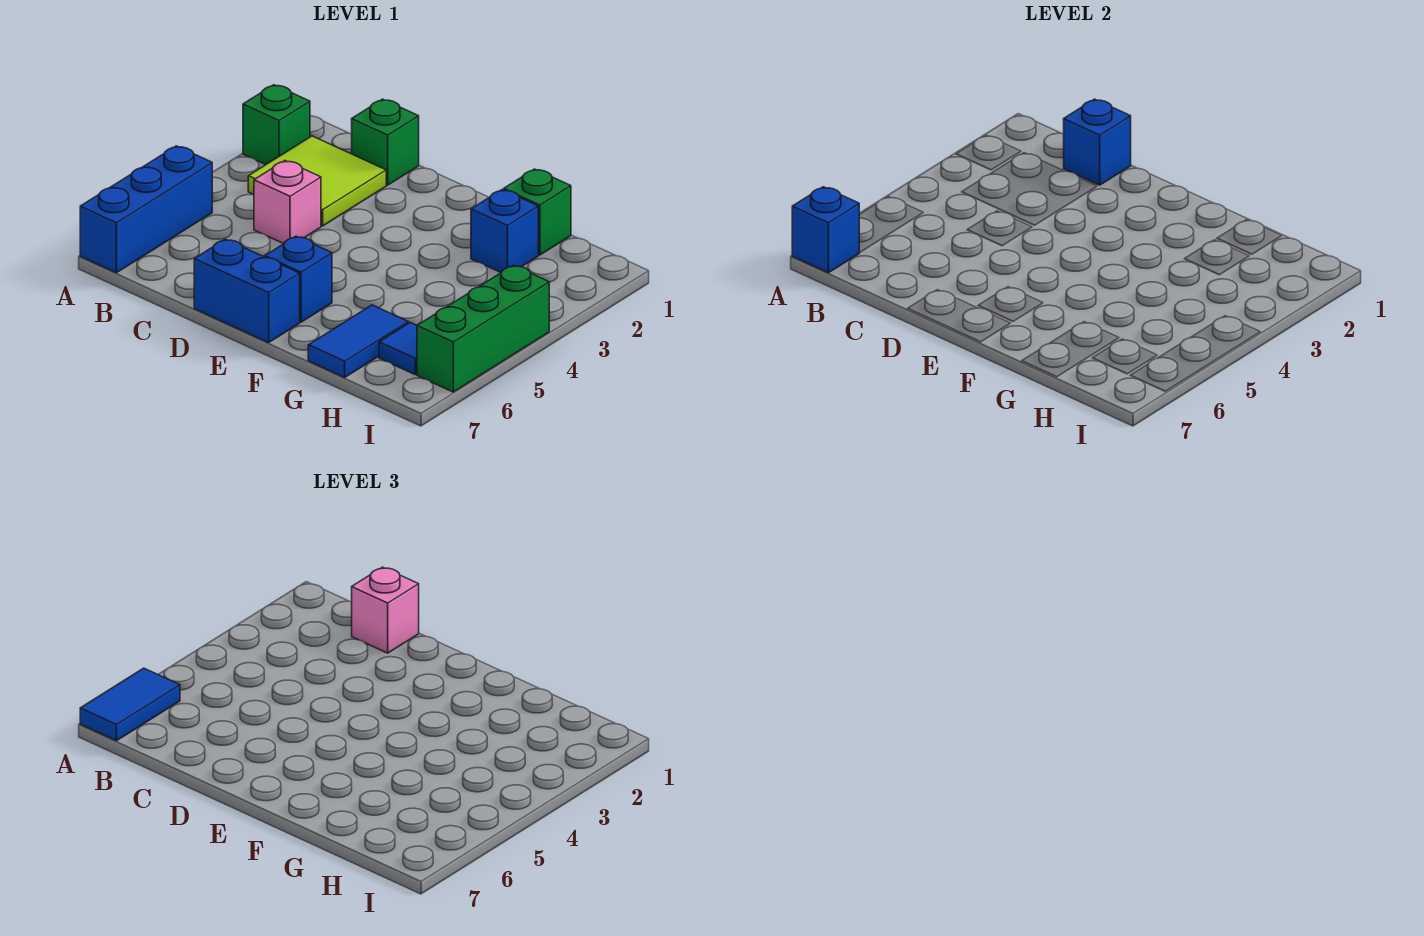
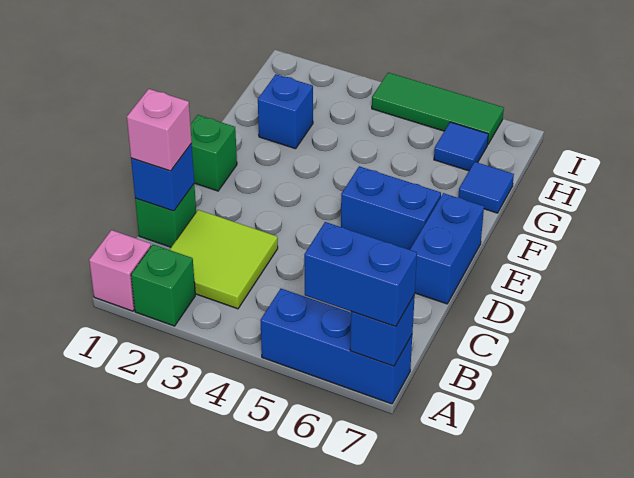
blue 1x2 tile [80,668,180,741] -> blue 1x2 brick [304,222,417,327]
pink 1x1 brick [254,161,321,244] -> pink 1x1 brick moved to [89,230,151,311]
blue 1x1 brick [265,236,332,322] -> blue 1x2 brick [341,166,441,250]
green 1x1 brick [504,169,571,255] -> green 1x1 brick moved to [190,115,237,191]
blue 1x2 tile [308,305,408,377] -> blue 1x1 tile [458,162,514,213]
green 1x3 brick [417,265,549,392] -> green 1x3 tile [372,73,504,144]

